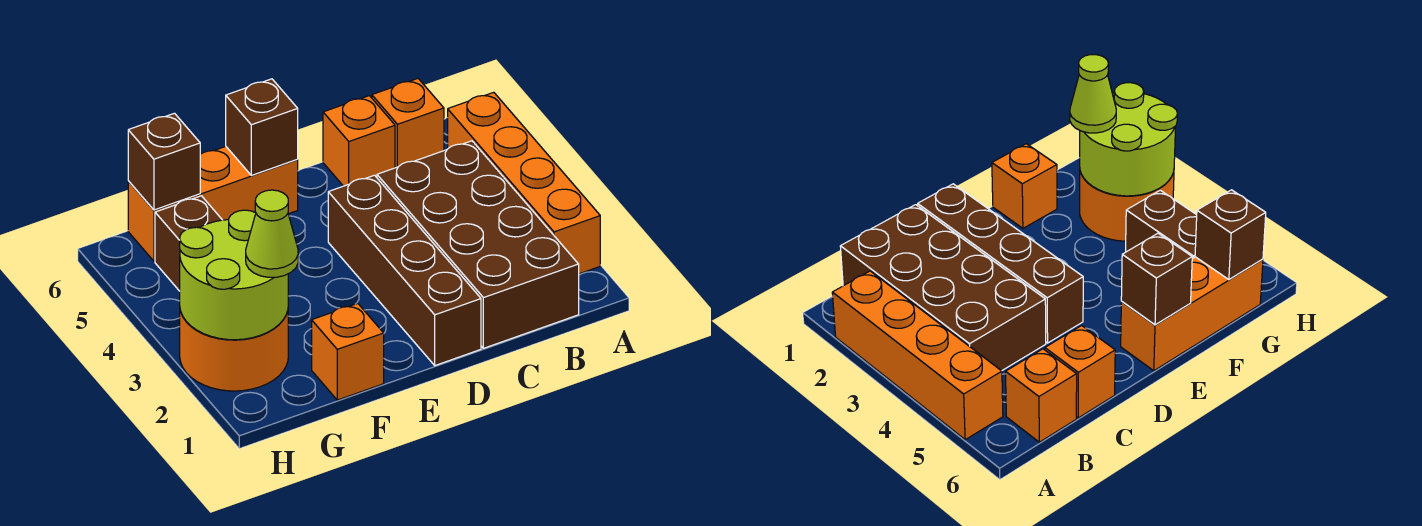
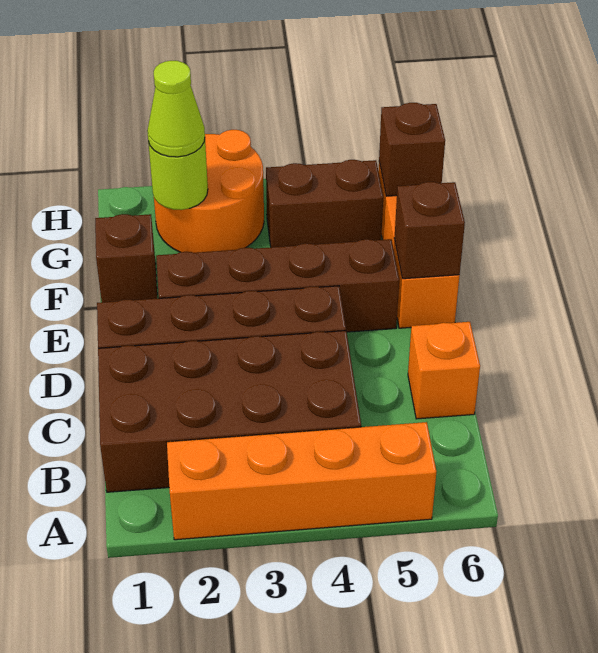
orange 1x1 brick [372,79,444,168] -> none
none -> brown 1x4 brick [156,239,399,332]
orange 1x1 brick [312,304,384,400] -> brown 1x1 brick [95,214,157,302]
lime 2x2 round brick [180,210,288,340] -> lime 1x1 round brick [148,140,208,210]

